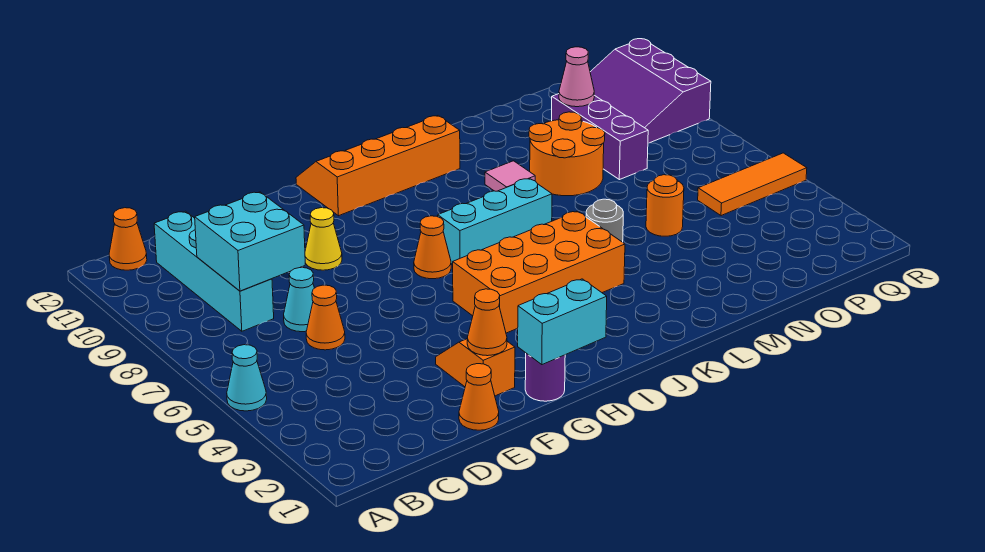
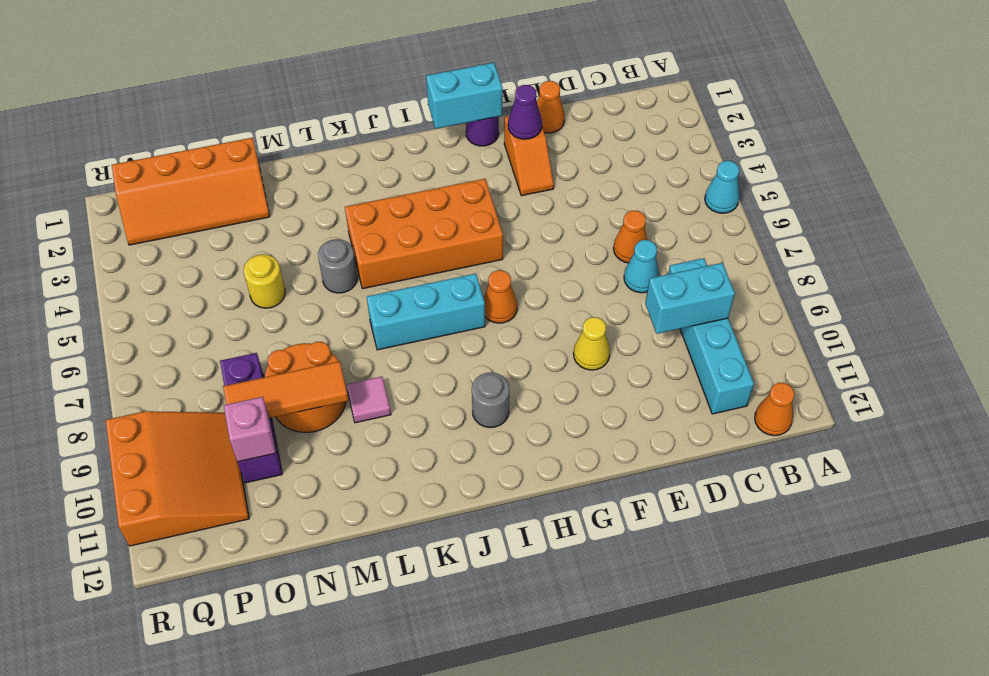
cyan 2x2 brick [195,192,305,291] -> cyan 1x2 brick [645,263,735,334]
orange 1x1 cone [467,289,507,356] -> purple 1x1 cone [508,85,542,139]
orange 2x4 slope [296,116,460,216] -> orange 2x4 slope moved to [112,138,270,245]
none -> grey 1x1 round brick [472,372,509,428]
orange 1x1 round brick [646,175,684,236] -> yellow 1x1 round brick [244,254,285,308]
pink 1x1 cone [559,47,594,107] -> pink 1x1 brick [224,397,276,462]
orange 1x3 tile [698,153,807,216] -> orange 1x3 tile moved to [223,361,349,418]
purple 3x3 slope [590,39,711,143] -> orange 3x3 slope [106,411,249,546]

